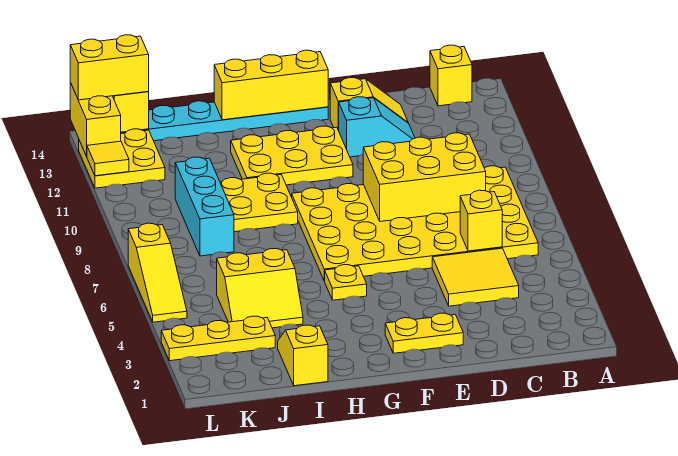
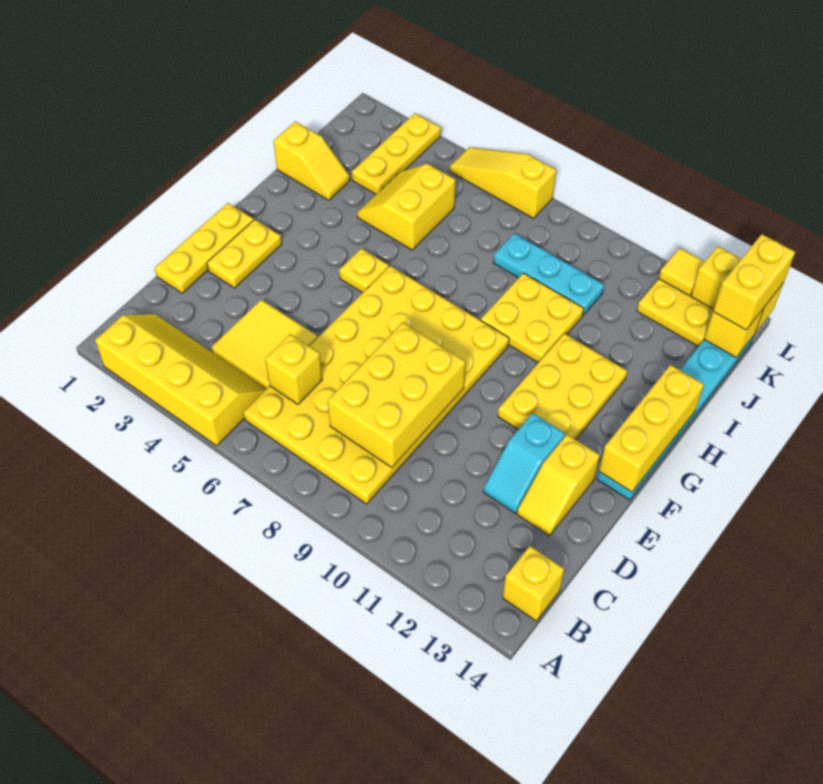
none -> yellow 2x4 slope [95,314,266,446]
none -> yellow 1x3 plate [155,203,253,293]
cyan 1x3 brick [175,157,234,256] -> cyan 1x3 plate [494,233,604,315]

